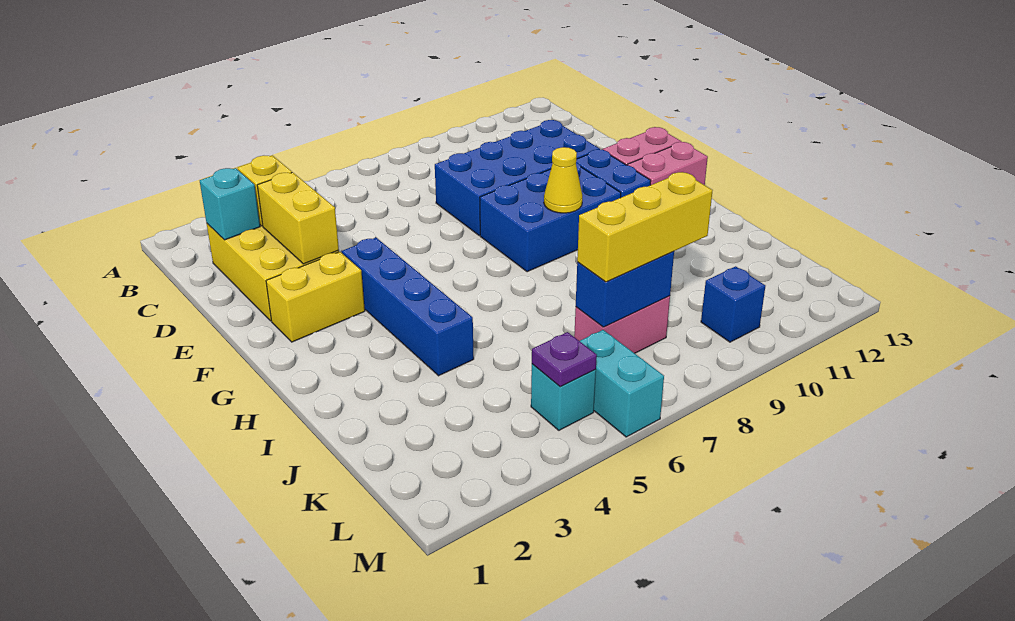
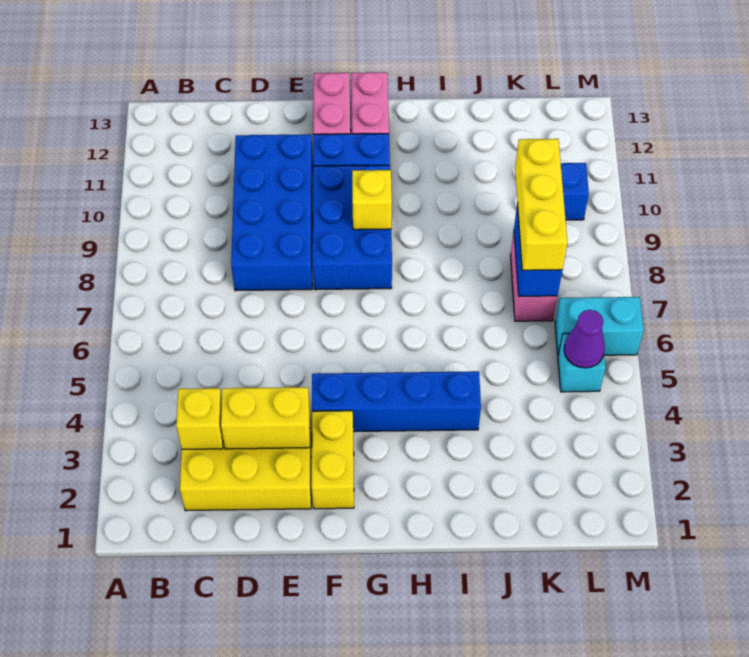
cyan 1x1 brick [200,168,260,240] -> none
yellow 1x1 cone [544,147,582,213] -> yellow 1x1 brick [352,170,392,230]
purple 1x1 plate [532,332,597,387] -> purple 1x1 cone [564,310,605,368]

